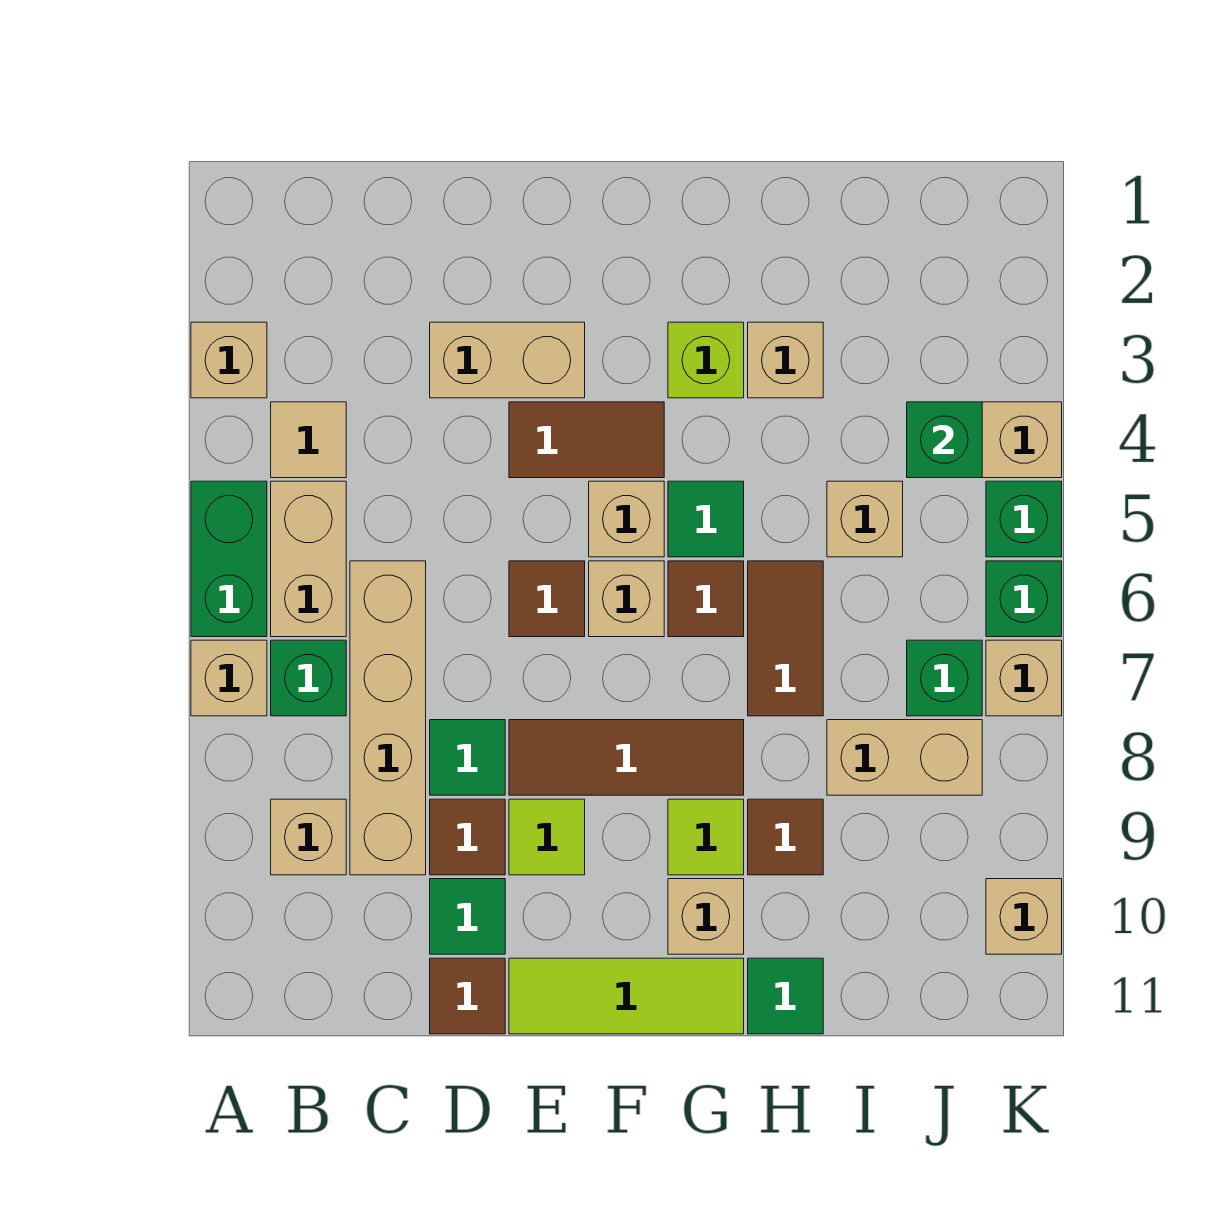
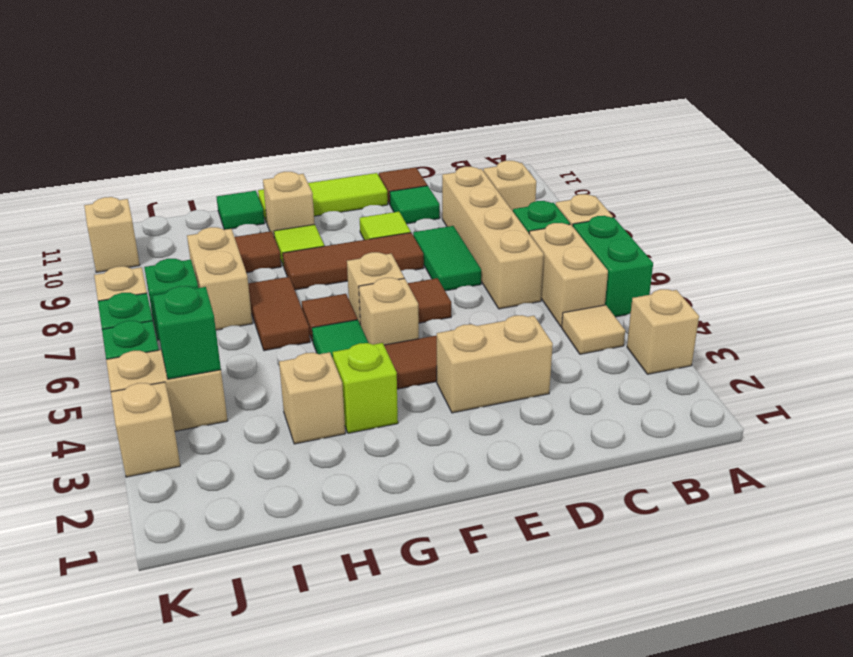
green 1x1 tile [430,720,505,795] -> green 1x2 tile [413,226,481,291]
brown 1x1 tile [430,799,505,875] -> none
tan 1x1 brick [827,481,903,557] -> tan 1x1 brick moved to [111,382,180,477]
tan 1x2 brick [827,720,982,795] -> tan 1x2 brick turned to [187,227,253,330]

